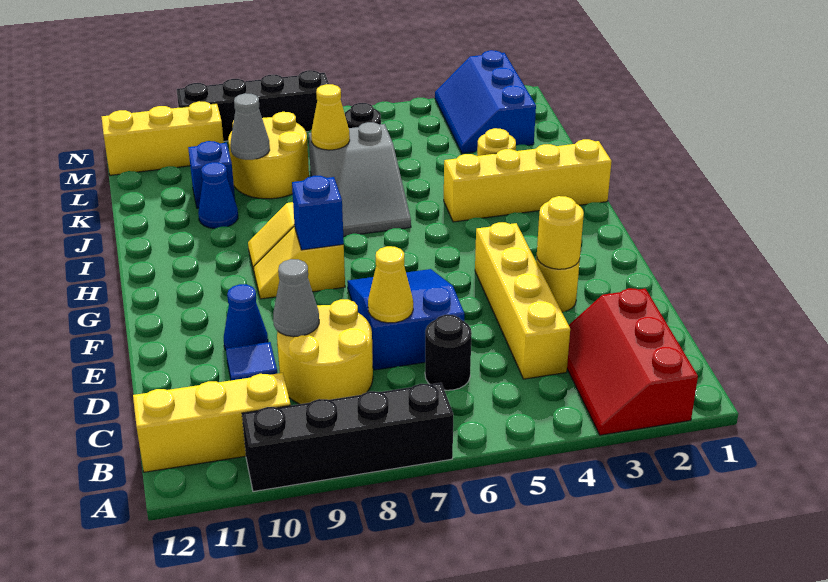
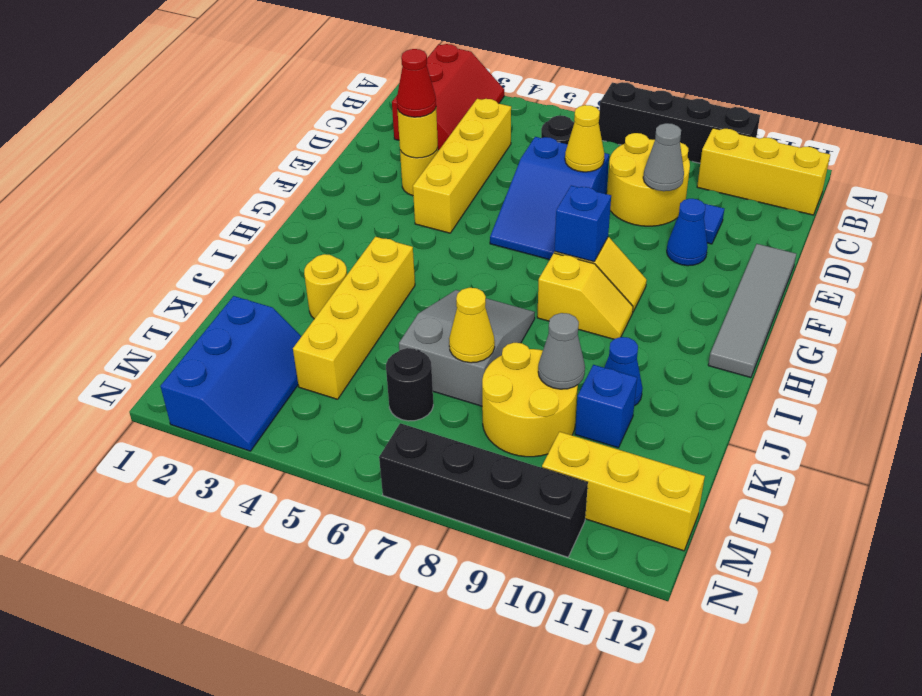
none -> red 1x1 cone [397,49,436,117]
none -> grey 1x4 tile [708,244,796,378]
yellow 1x4 brick [444,139,612,222] -> yellow 1x4 brick turned to [293,237,415,399]

